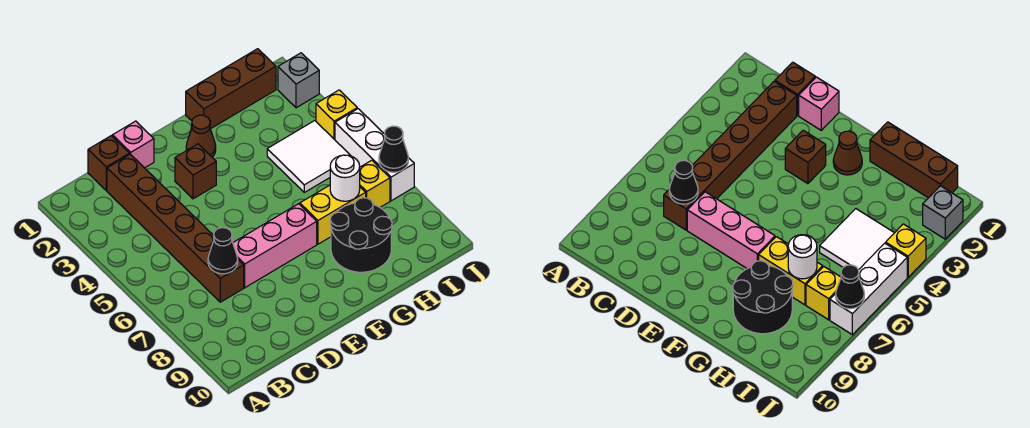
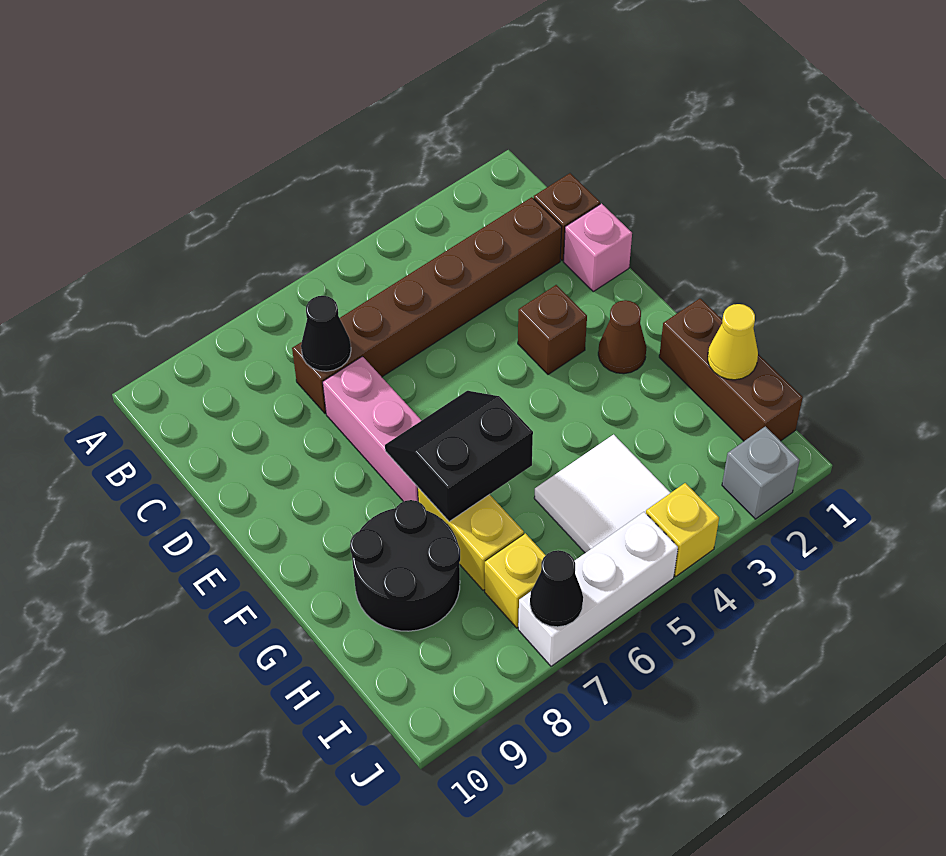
none -> black 2x2 slope [385,391,533,522]
none -> yellow 1x1 cone [708,304,758,380]
white 1x1 round brick [330,155,360,201] -> none

